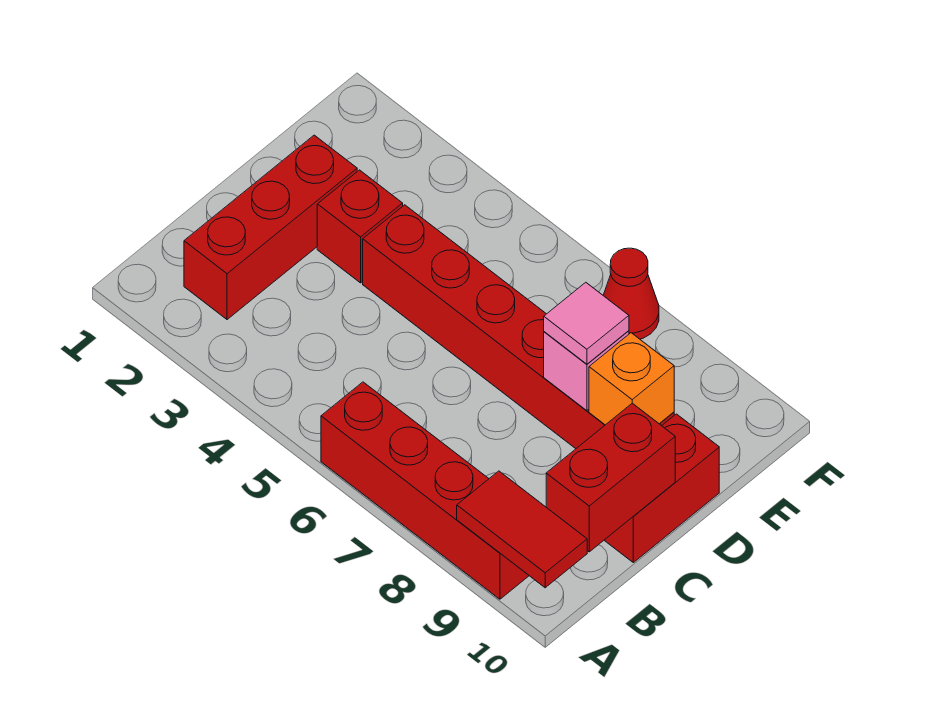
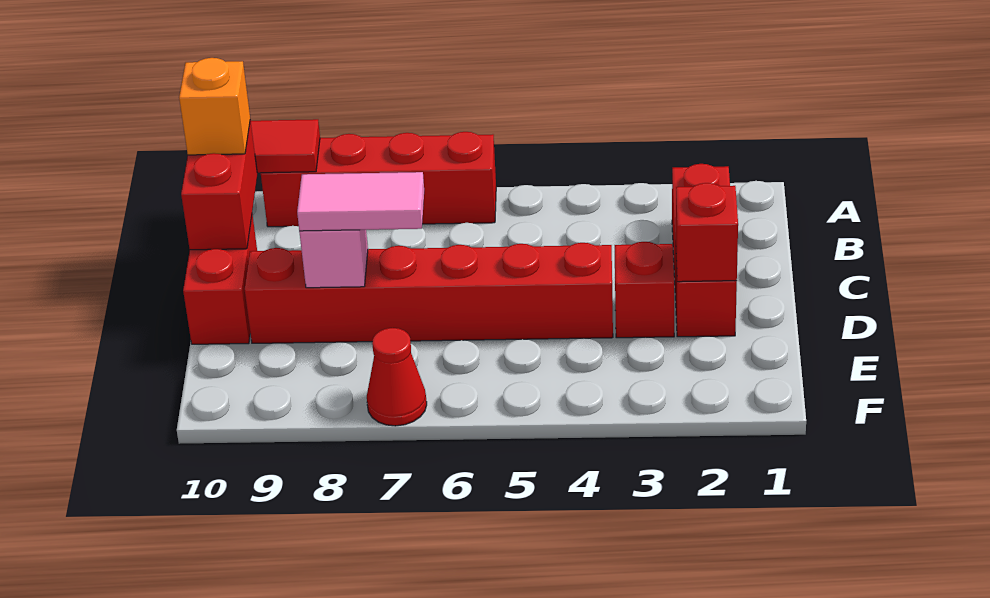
none -> red 1x1 brick [676,183,738,282]
pink 1x1 tile [544,282,629,364] -> pink 1x2 tile [297,172,424,231]
orange 1x1 brick [589,333,674,425] -> orange 1x1 brick moved to [179,58,250,155]

